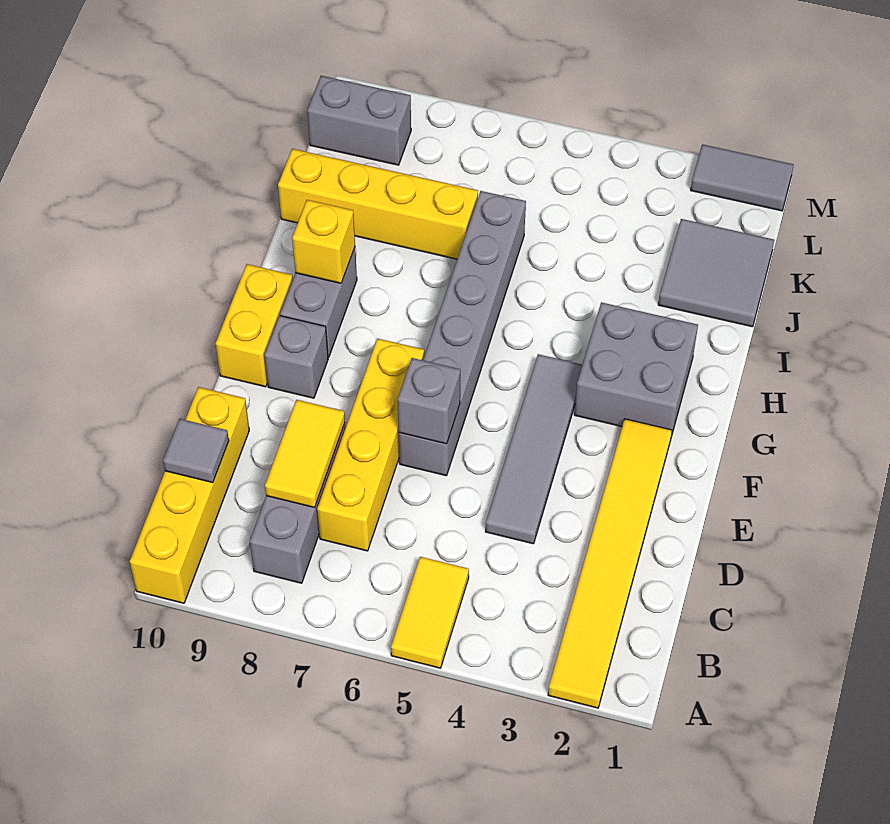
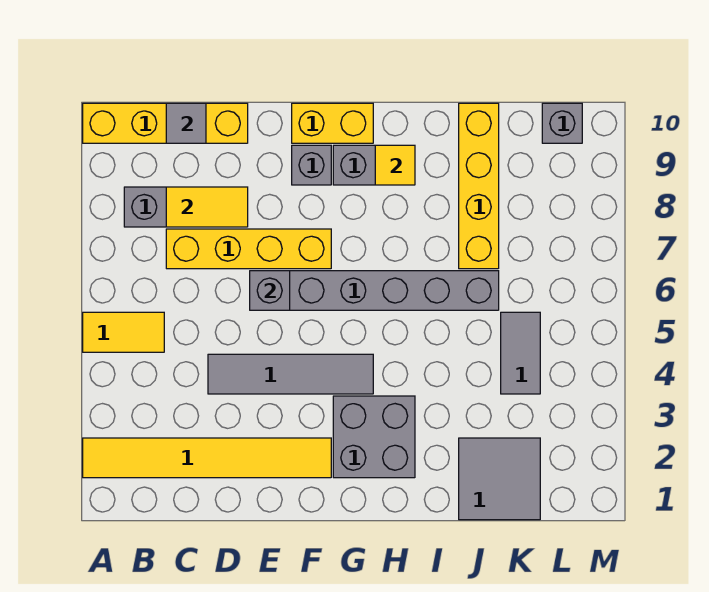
yellow 1x1 brick [292,200,355,283] -> yellow 1x1 tile [375,145,415,185]
grey 1x2 brick [307,76,411,165] -> grey 1x1 brick [542,103,582,143]
grey 1x2 tile [691,144,793,211] -> grey 1x2 tile moved to [501,312,540,394]

